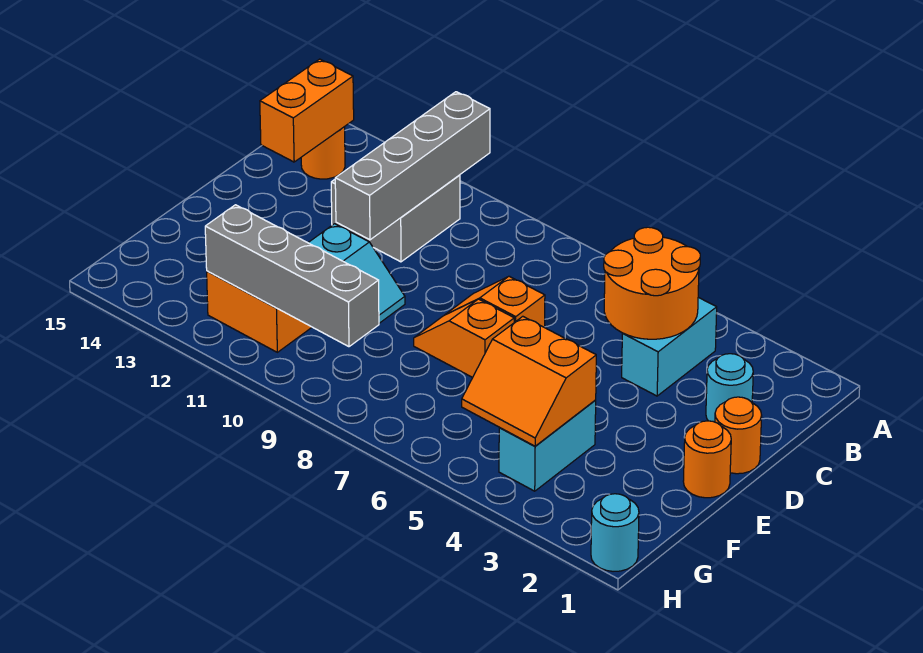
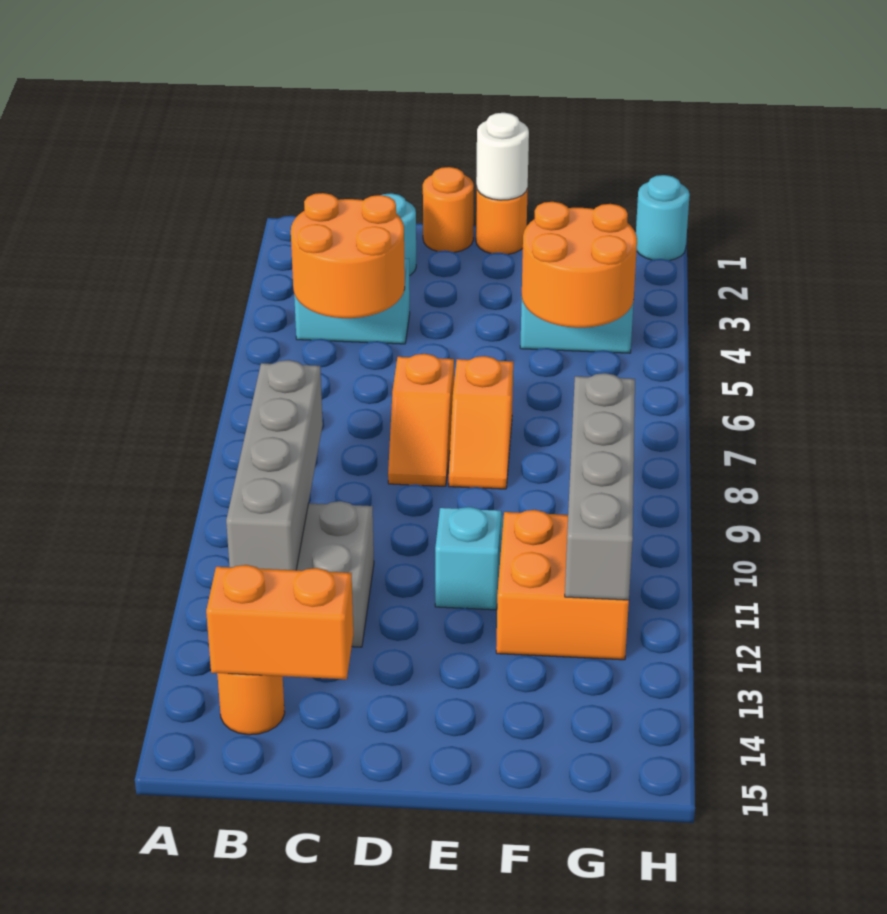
grey 1x4 brick [335,92,490,240] -> grey 1x4 brick turned to [226,360,323,570]
none -> white 1x1 round brick [476,113,529,200]
orange 2x2 slope [462,316,596,446] -> orange 2x2 round brick [522,202,637,328]

